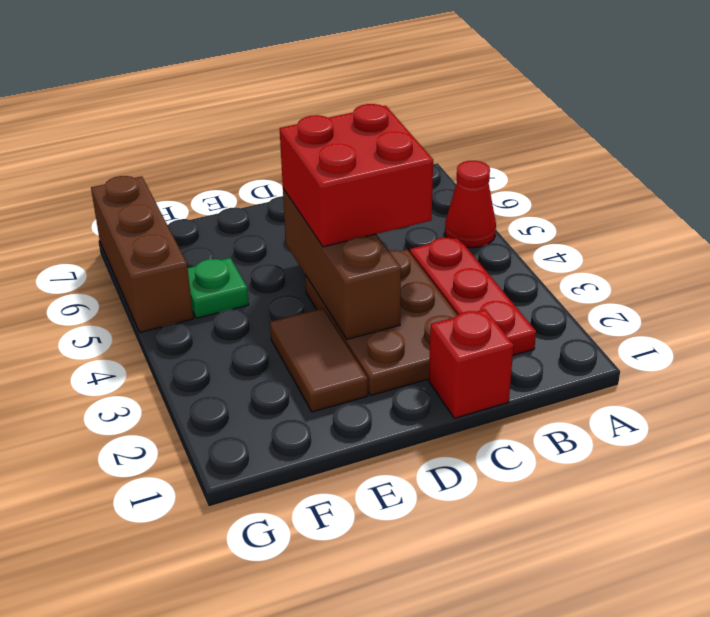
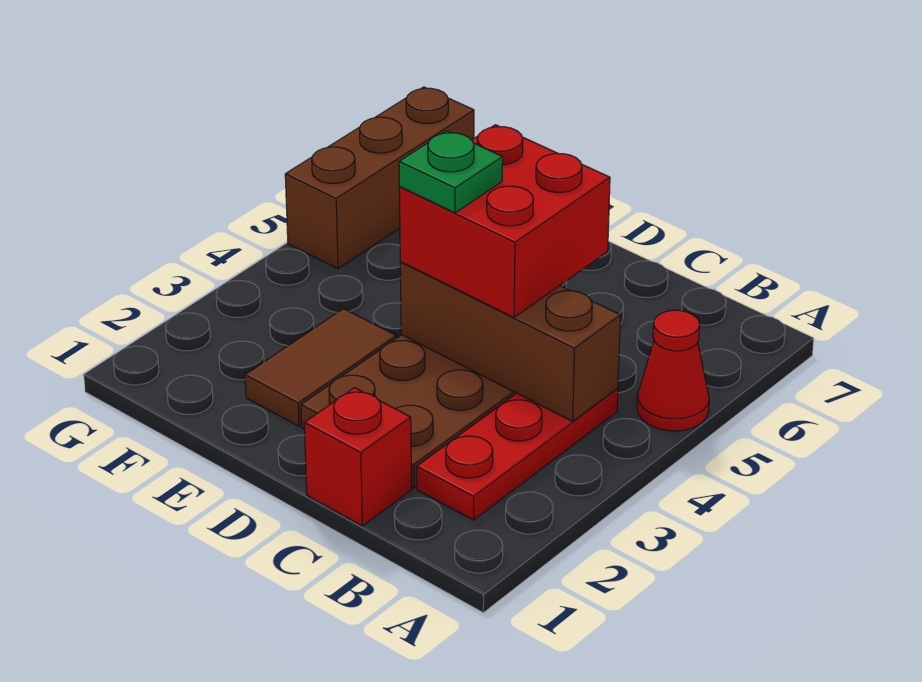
brown 1x3 brick [283,189,401,339] -> brown 1x3 brick turned to [400,262,620,421]
green 1x1 plate [188,258,249,318] -> green 1x1 plate moved to [399,131,503,213]

